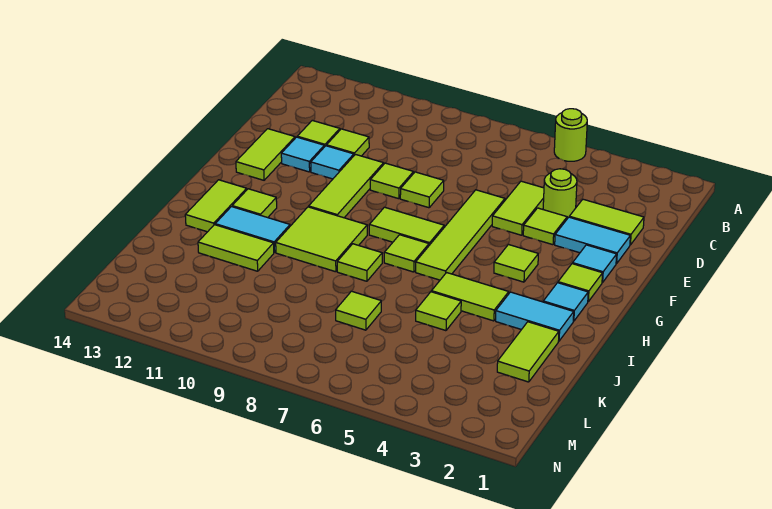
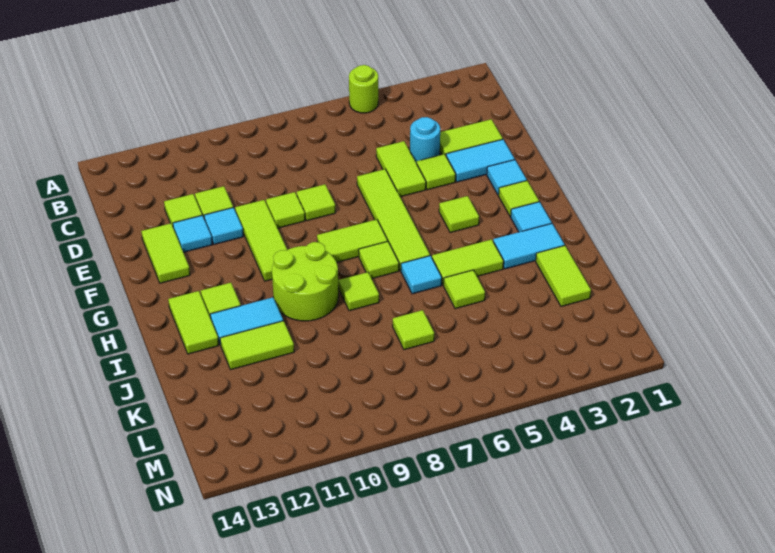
lime 1x1 round brick [543,169,577,219] -> cyan 1x1 round brick [410,117,440,163]
lime 2x2 tile [276,207,367,272] -> lime 2x2 round brick [272,242,339,321]
none -> cyan 1x1 tile [401,256,442,294]

